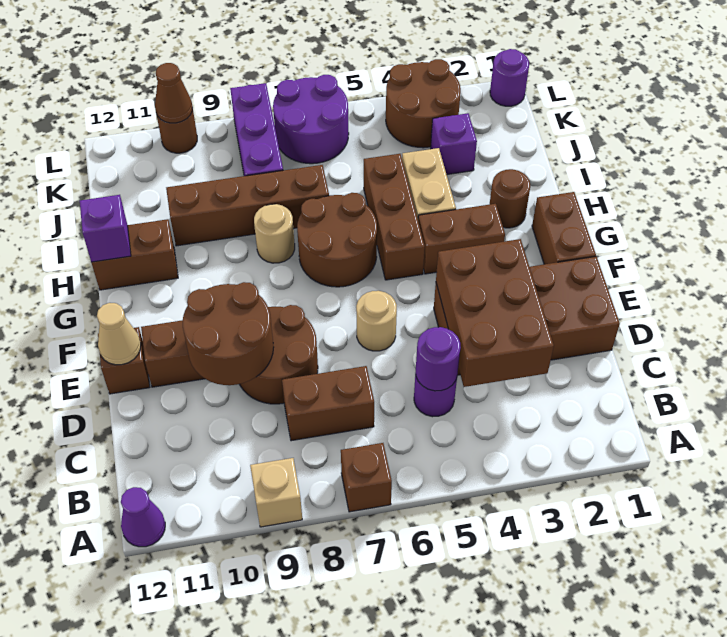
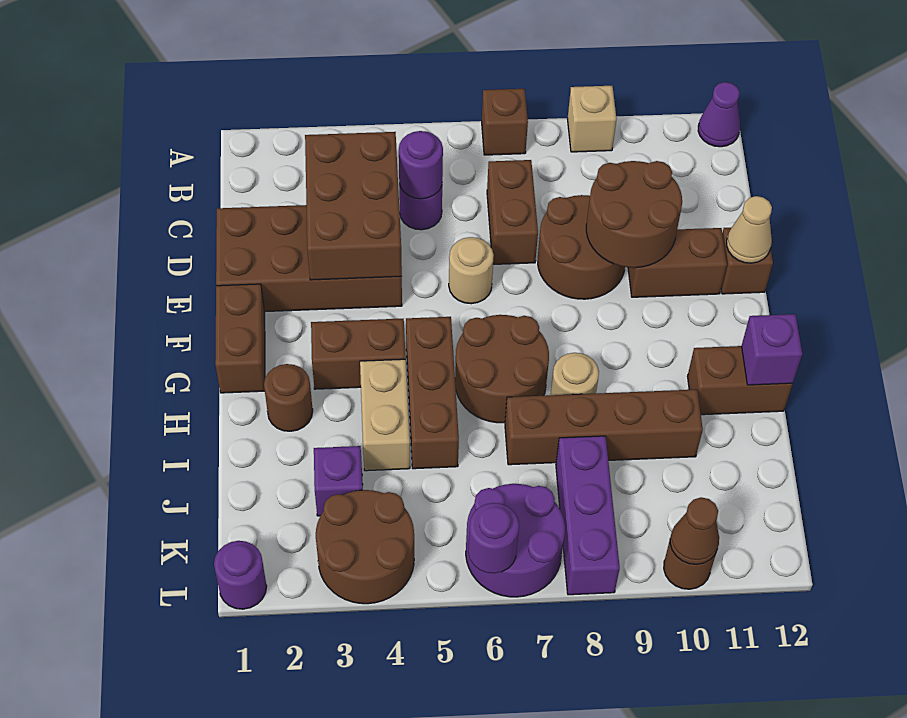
brown 1x2 brick [282,366,374,441] -> brown 1x2 brick turned to [487,160,538,264]
none -> purple 1x1 round brick [468,503,519,573]

